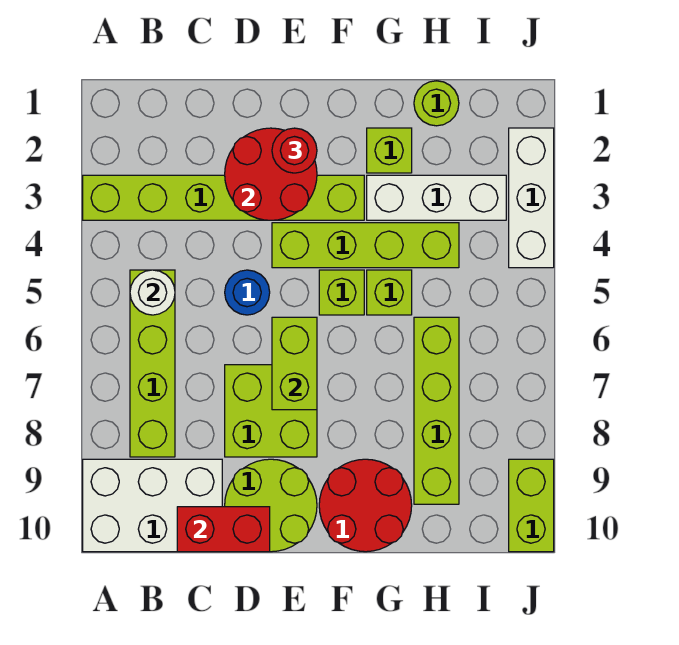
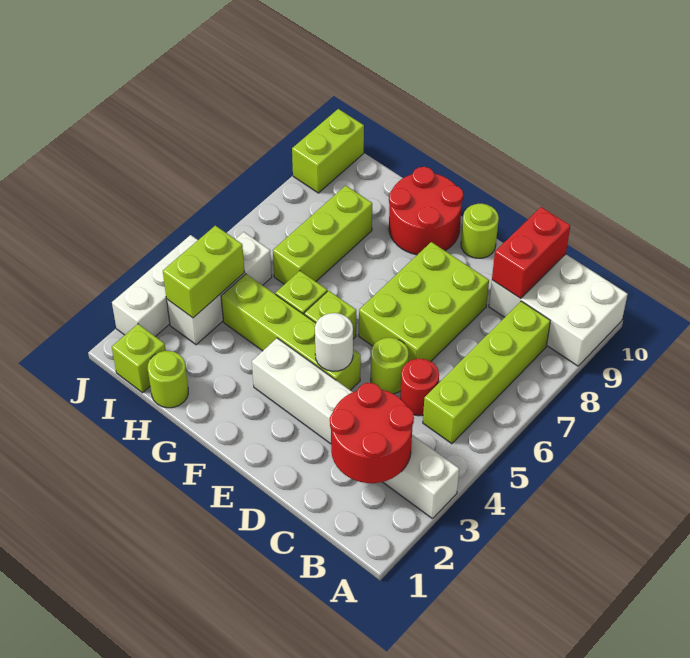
lime 1x6 brick [83,175,364,220] -> white 1x6 brick [252,338,459,519]
white 1x1 round brick [130,270,175,315] -> white 1x1 round brick moved to [315,313,353,371]
red 1x2 brick [177,507,270,552] -> red 1x2 brick turned to [492,207,570,298]
red 2x2 round brick [225,128,317,220] -> red 2x2 round brick moved to [330,383,414,483]
blue 1x1 round brick [225,270,270,315] -> lime 1x1 round brick [371,338,408,394]
lime 2x2 brick [225,365,317,457] -> lime 2x3 brick [359,242,489,362]
lime 2x2 round brick [225,459,317,552] -> lime 1x1 round brick [461,204,499,258]
red 1x1 round brick [272,128,317,173] -> red 1x1 round brick moved to [400,359,439,416]
lime 1x2 brick [272,317,317,410] -> lime 1x2 brick moved to [163,226,245,318]
lime 1x1 brick [367,128,412,173] -> lime 1x1 brick moved to [112,324,166,393]
white 1x3 brick [367,175,506,220] -> white 1x3 brick turned to [167,232,272,345]
lime 1x4 brick [414,317,459,504] -> lime 1x3 brick [273,186,372,284]

